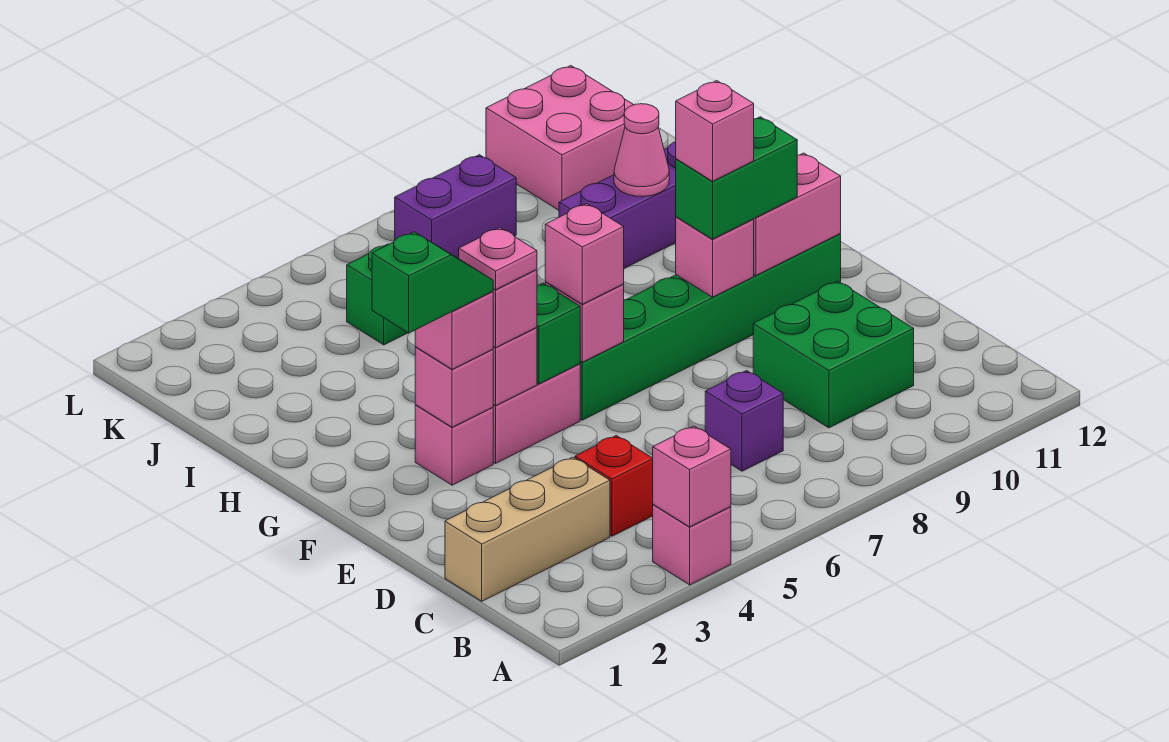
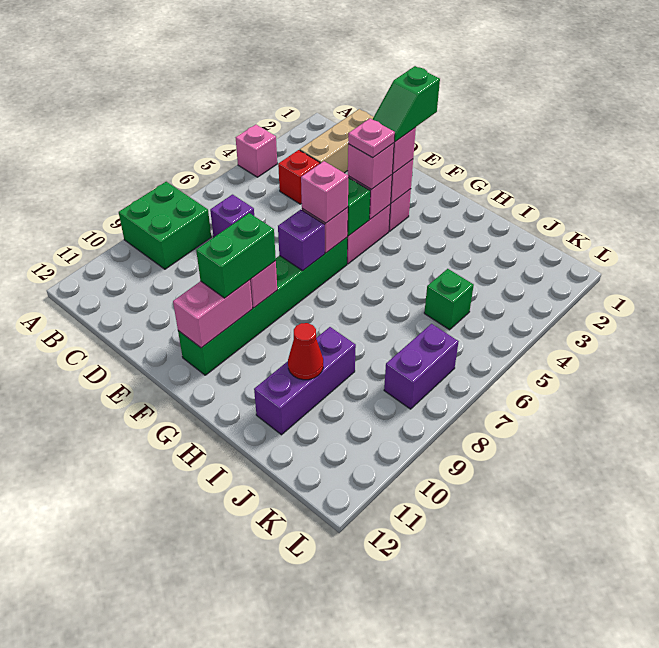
pink 1x1 brick [653,426,731,527] -> none
green 2x2 brick [753,281,914,428] -> green 2x2 brick moved to [119,182,211,269]
none -> purple 1x1 brick [278,210,325,271]
pink 1x1 brick [676,81,754,181] -> none
pink 1x1 cone [614,104,669,196] -> red 1x1 cone [288,323,323,380]
pink 2x2 brick [486,66,633,210] -> none

